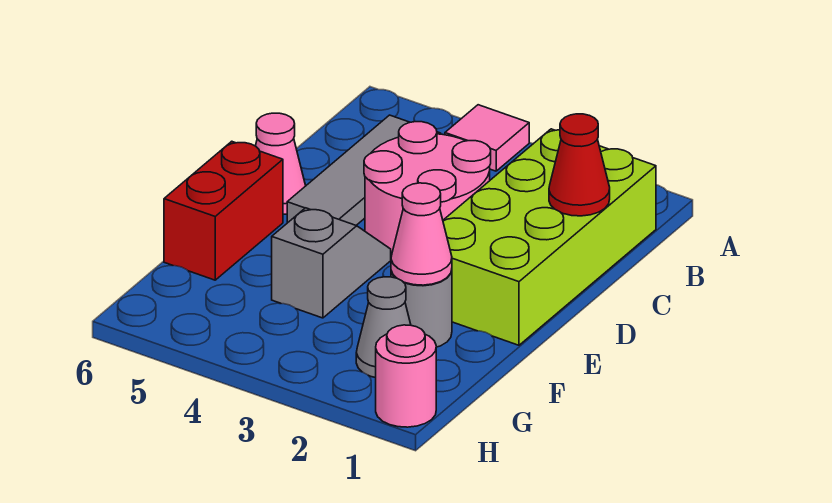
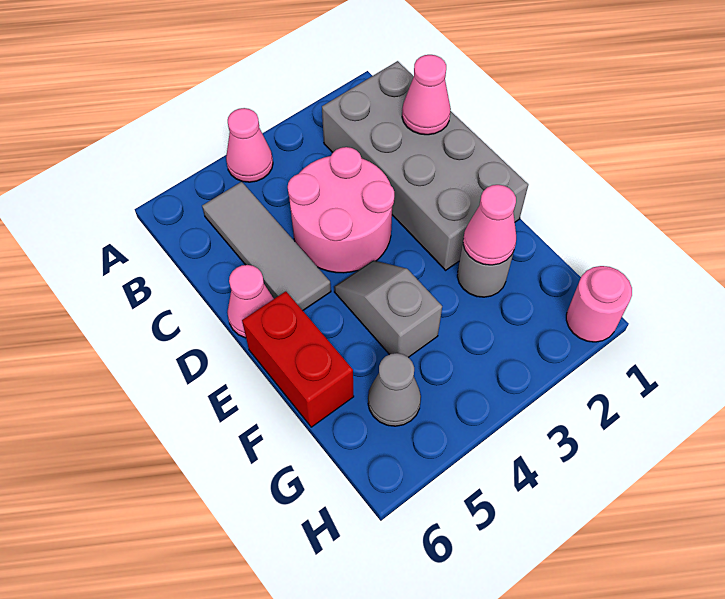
pink 1x1 tile [445,105,529,171] -> pink 1x1 cone [226,108,273,182]
lime 2x4 brick [443,129,656,345] -> grey 2x4 brick [322,61,528,270]
red 1x1 cone [549,114,610,216] -> pink 1x1 cone [402,55,451,135]
grey 1x1 cone [356,277,411,378] -> grey 1x1 cone moved to [368,353,421,426]

